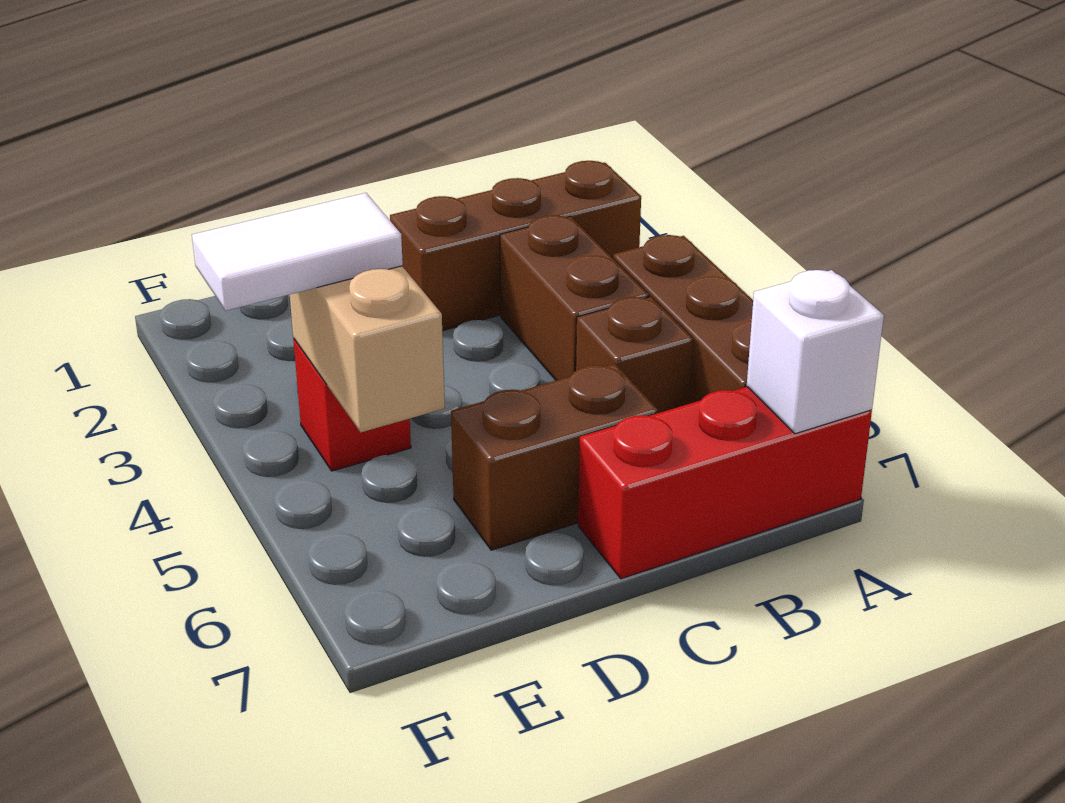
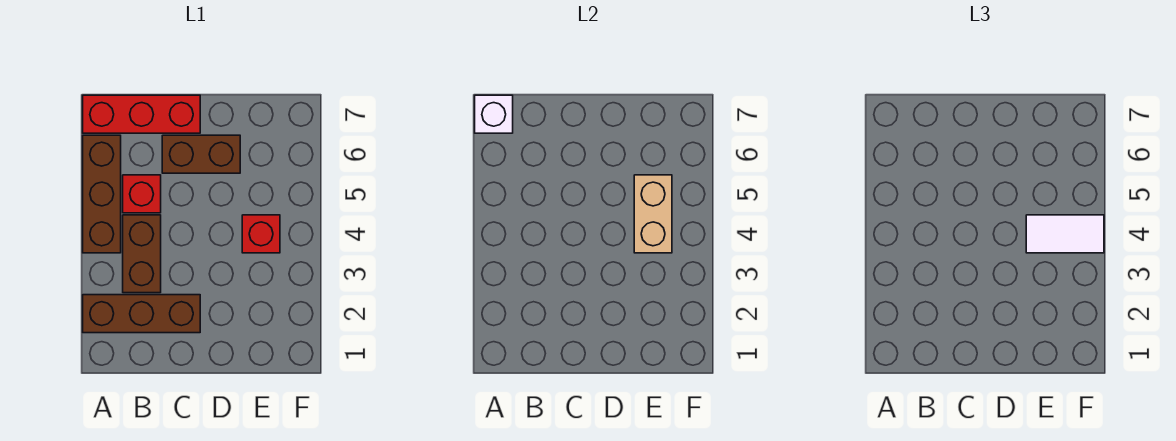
brown 1x1 brick [576,297,693,413] -> red 1x1 brick [123,175,161,213]

